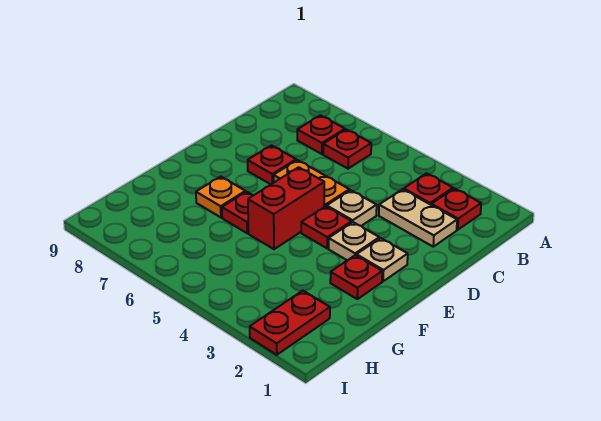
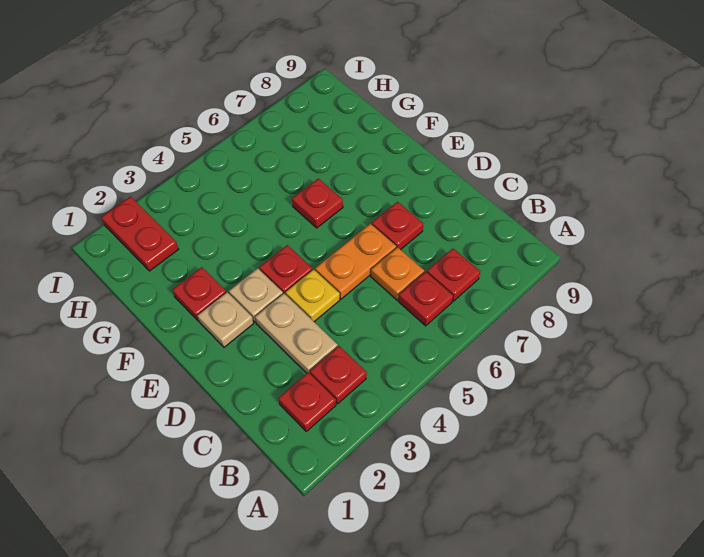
tan 1x2 plate [379,189,457,247] -> tan 1x2 plate turned to [255,294,338,373]
tan 1x1 plate [327,190,377,226] -> yellow 1x1 plate [286,269,340,322]
red 1x2 brick [248,167,324,249] -> none
orange 1x1 plate [196,177,245,217] -> orange 1x1 plate moved to [371,247,424,300]

